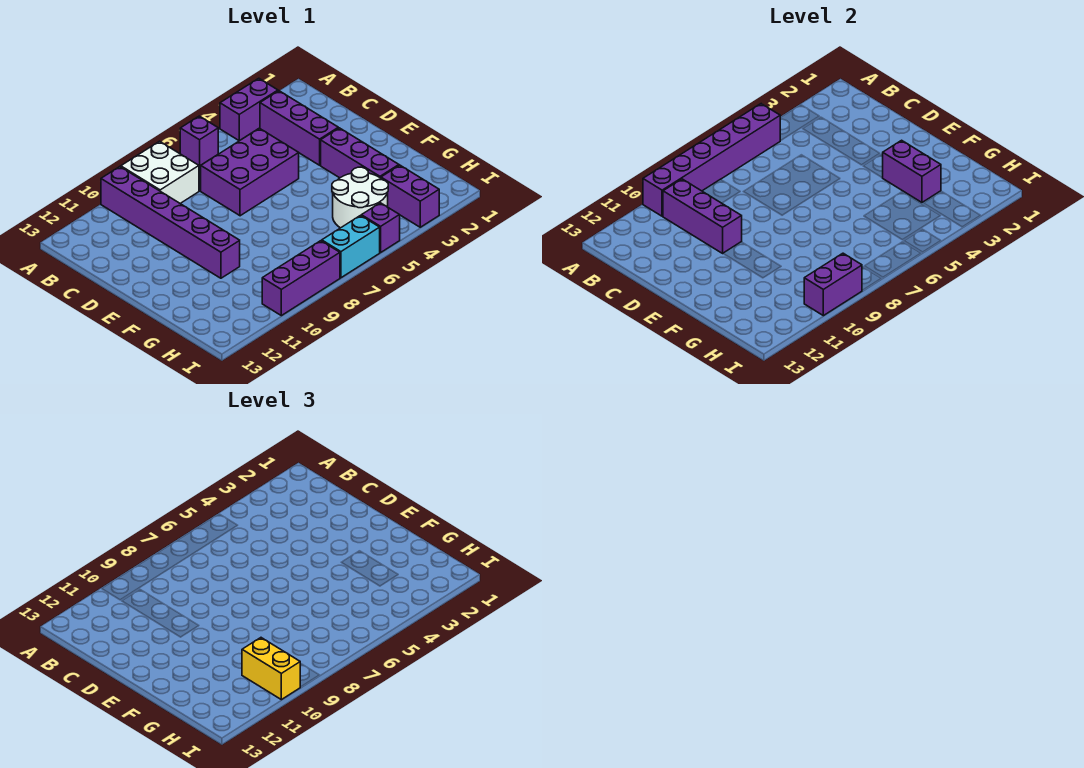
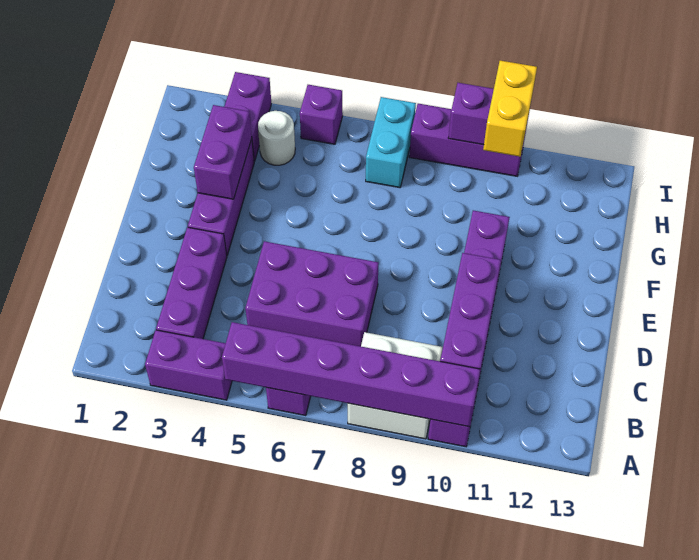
white 2x2 round brick [332,167,388,228] -> white 1x1 round brick [258,111,295,165]
cyan 1x2 brick [322,216,380,278] -> cyan 1x2 brick turned to [366,97,416,188]

